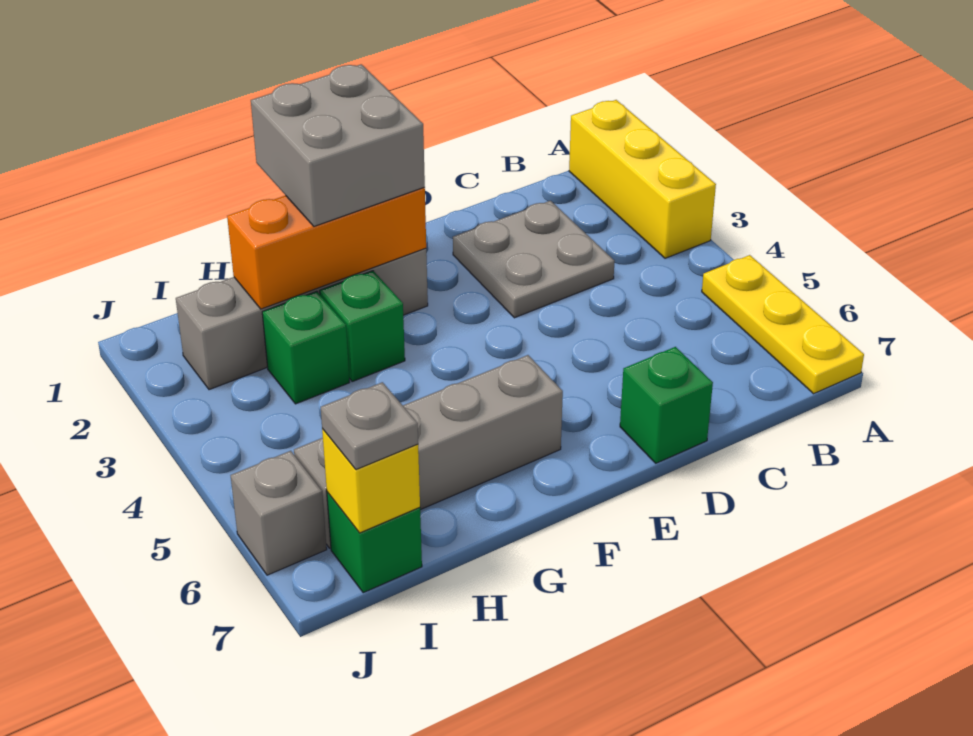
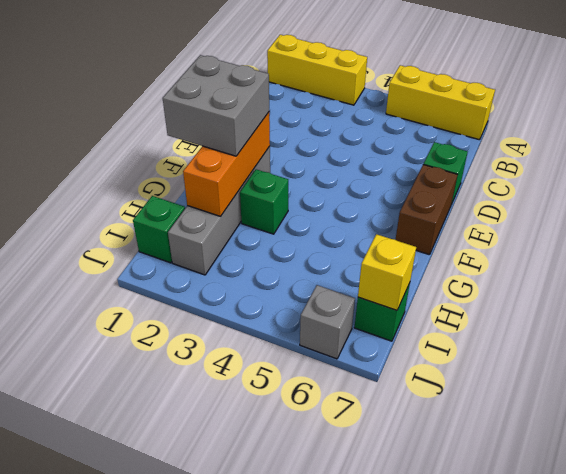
yellow 1x3 plate [702,255,864,394] -> yellow 1x3 brick [386,65,495,140]
grey 2x2 plate [453,201,614,318] -> none
none -> brown 1x2 brick [396,165,457,255]
grey 1x4 brick [294,355,563,548] -> none
green 1x1 brick [262,291,350,404] -> green 1x1 brick moved to [133,196,185,263]
grey 1x1 plate [321,382,418,470] -> none

